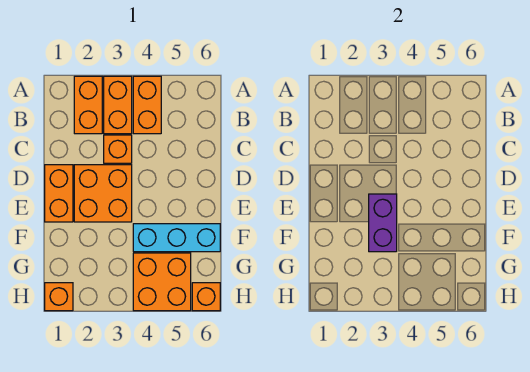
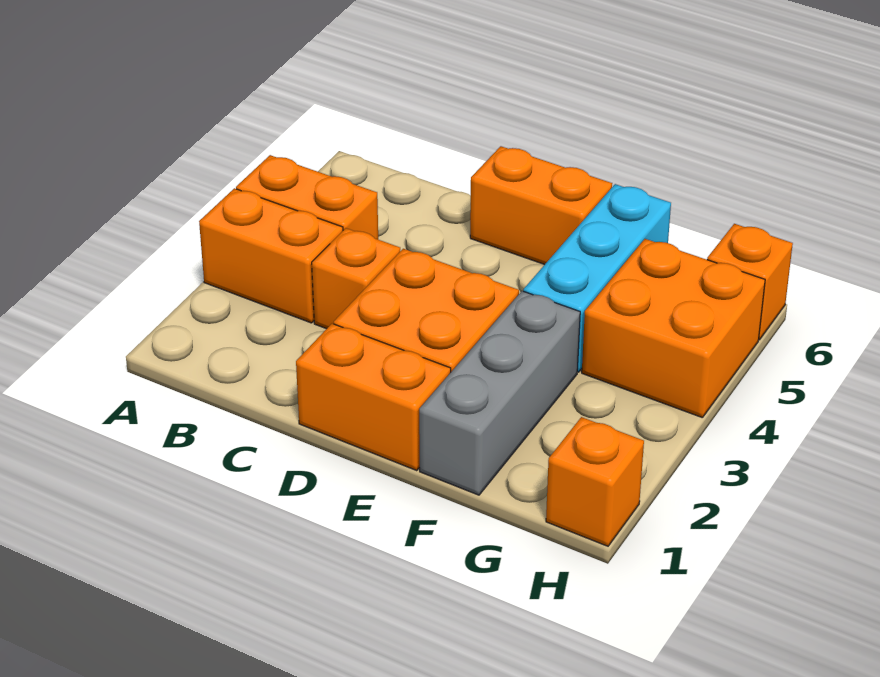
orange 1x2 brick [74,76,102,134] -> orange 1x2 brick moved to [470,146,612,265]
purple 1x2 brick [369,194,397,252] -> none
none -> grey 1x3 brick [419,291,580,495]

